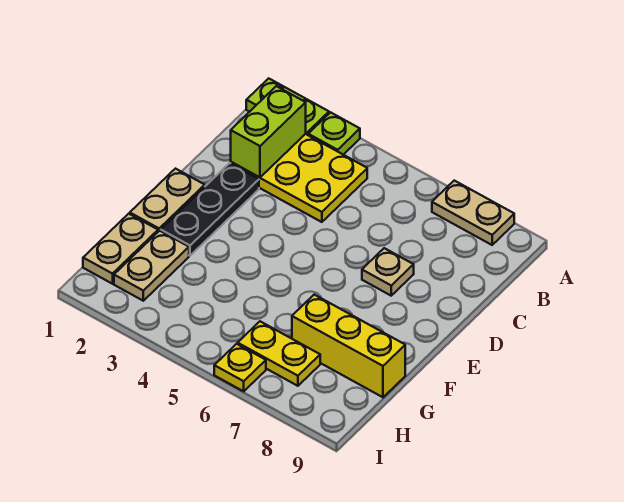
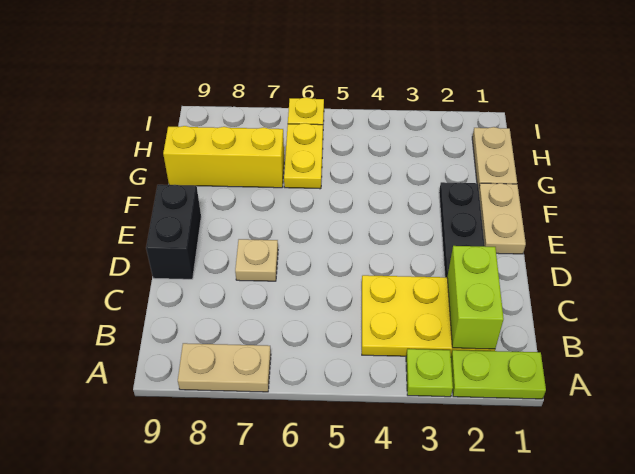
none -> black 1x2 brick [146,185,201,279]
tan 1x2 plate [114,231,189,301] -> none
yellow 1x2 plate [238,321,320,386] -> yellow 1x2 plate turned to [284,123,323,189]

